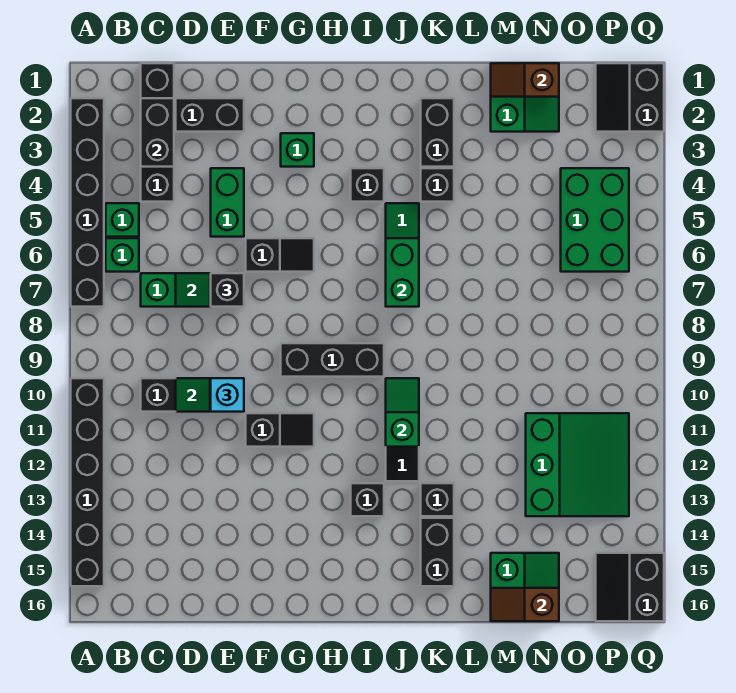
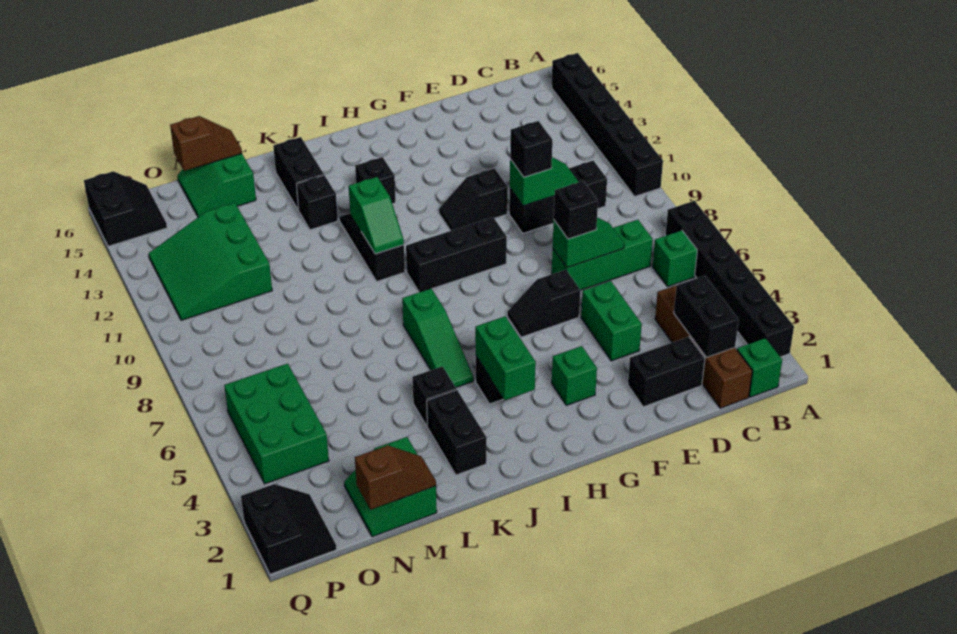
green 1x1 brick [106,203,139,237] -> green 1x1 brick moved to [737,338,782,397]
black 1x4 brick [141,63,174,202] -> brown 1x4 brick [655,285,752,408]
cyan 1x1 brick [211,378,244,412] -> black 1x1 brick [510,121,552,177]
green 1x2 brick [386,238,419,307] -> green 1x2 brick moved to [475,316,536,400]

